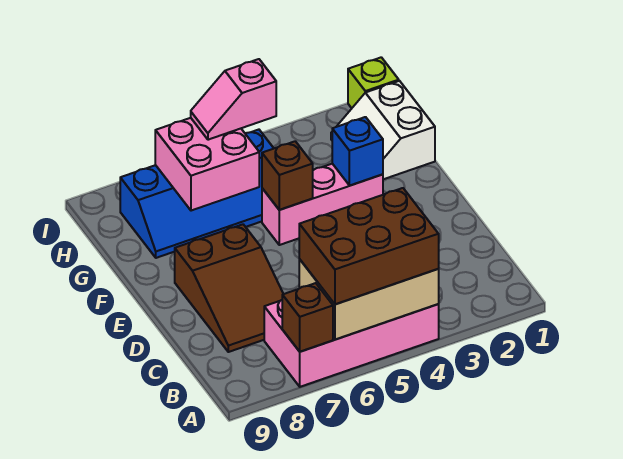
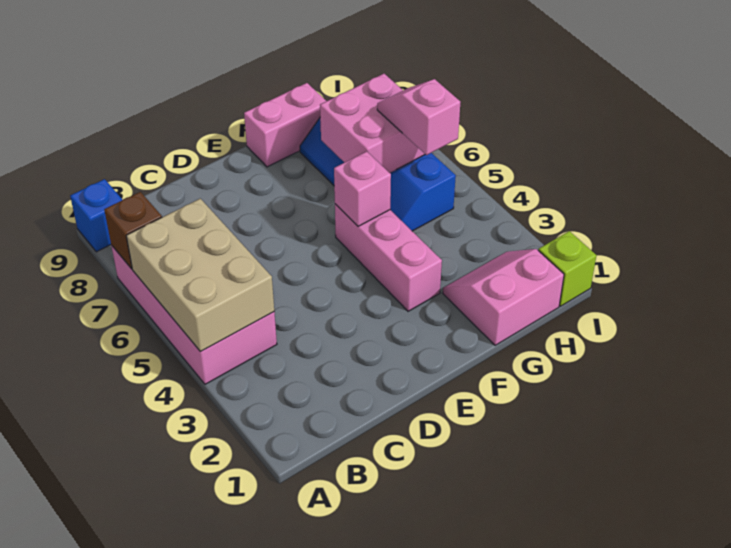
brown 2x3 brick [299,188,439,304] -> none
brown 2x3 slope [175,224,283,352] -> none
blue 1x1 brick [332,117,383,186] -> blue 1x1 brick moved to [70,179,122,252]
brown 1x1 brick [262,141,313,210] -> pink 1x1 brick [334,151,391,226]
none -> pink 1x2 brick [244,83,326,167]
white 2x2 slope [331,81,435,179] -> pink 2x2 slope [443,249,564,345]

